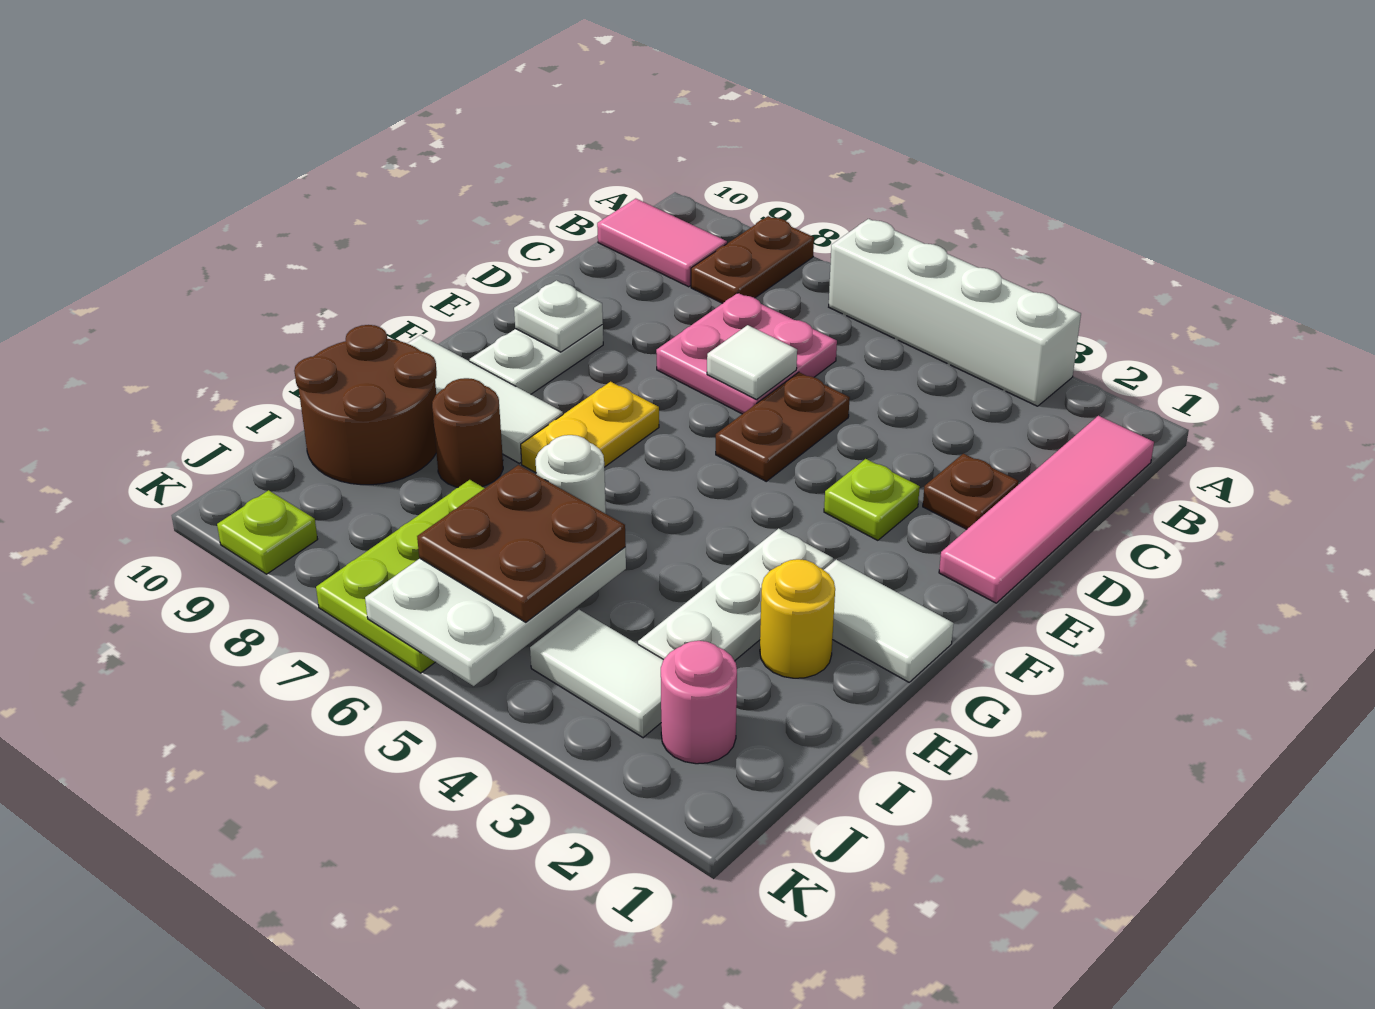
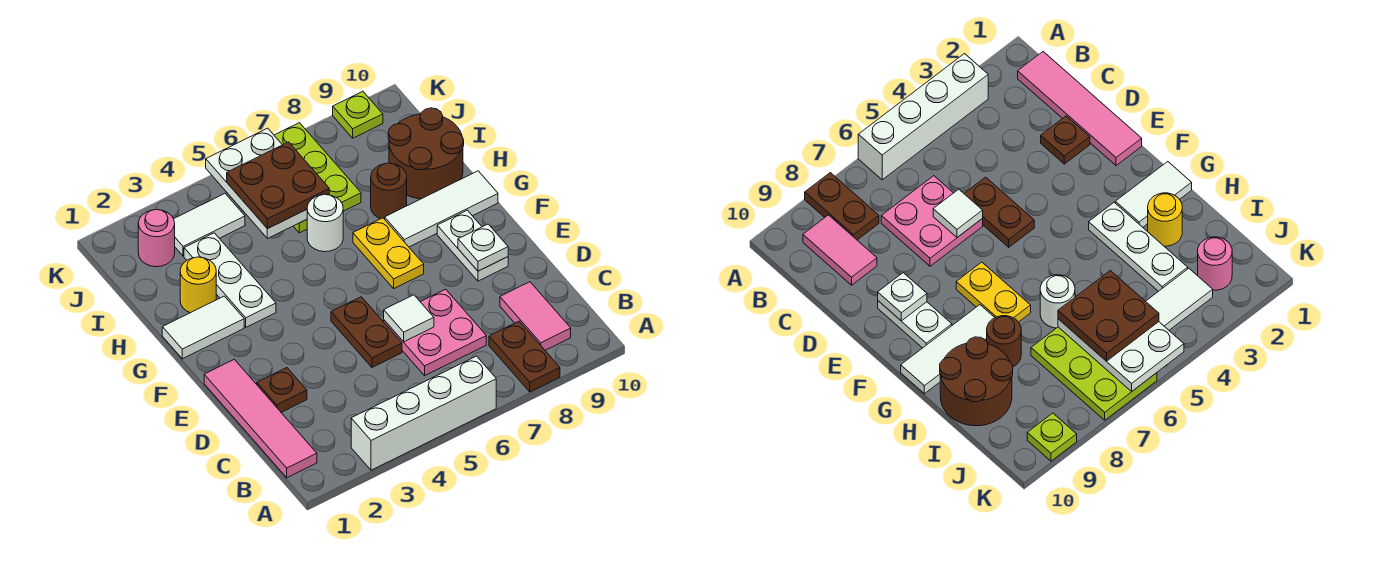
pink 1x2 tile [597,199,727,287] -> pink 1x2 tile turned to [500,282,571,350]
lime 1x1 plate [824,459,920,540] -> none

